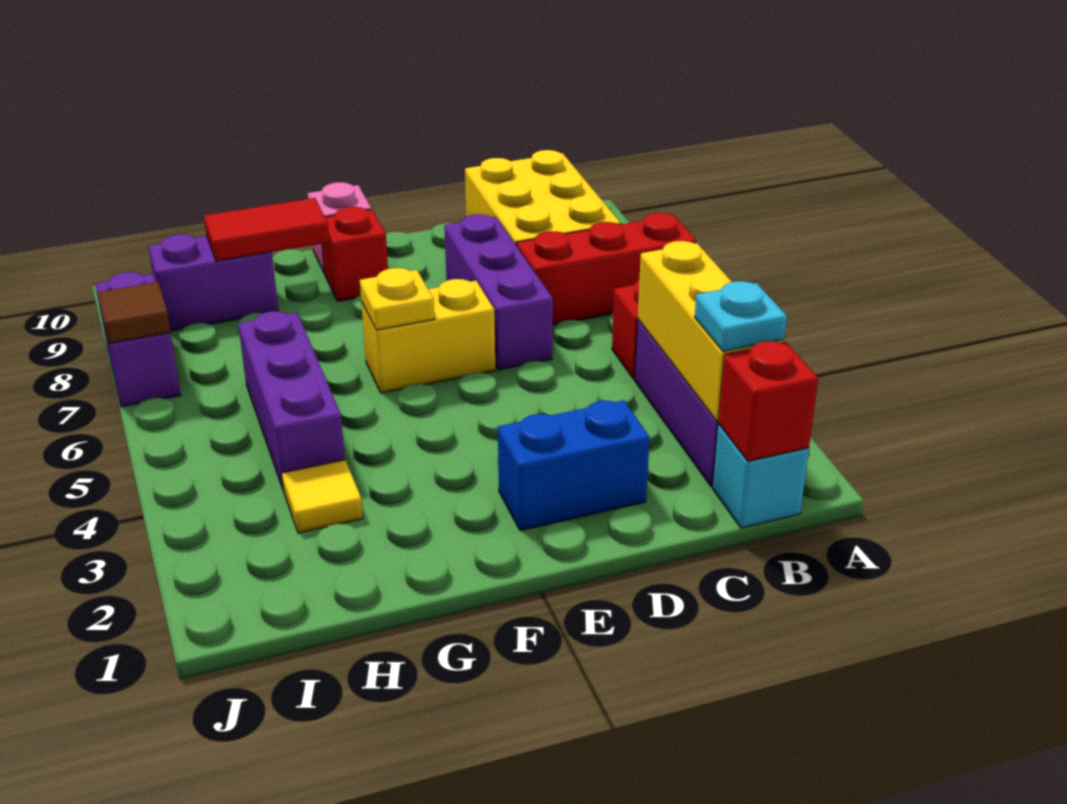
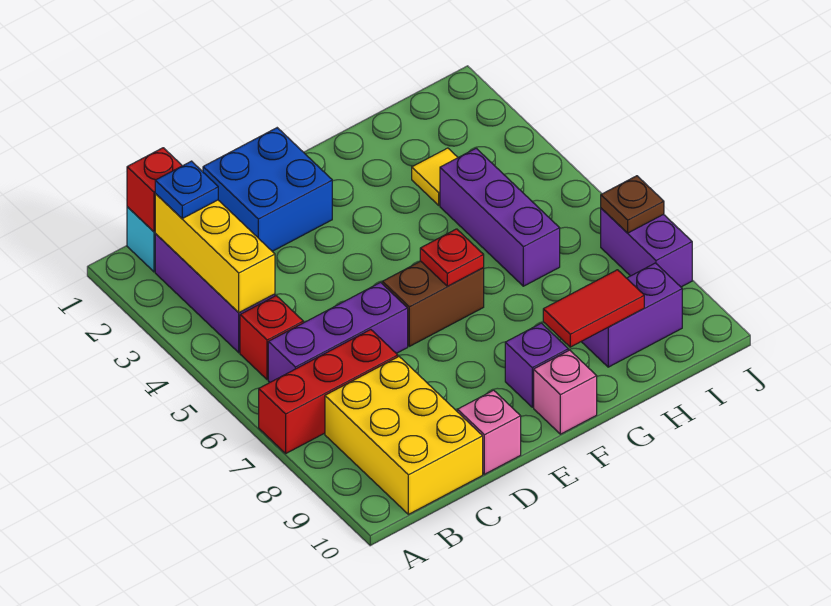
cyan 1x1 plate [695,281,787,352] -> blue 1x1 plate [155,161,218,219]
blue 1x2 brick [498,400,650,531] -> blue 2x2 brick [203,128,332,251]
purple 1x3 brick [444,214,553,370] -> purple 1x3 brick turned to [268,282,408,382]
none -> pink 1x1 brick [458,390,521,474]
yellow 1x2 brick [361,279,495,393] -> brown 1x2 brick [382,261,484,346]
yellow 1x1 plate [360,268,434,330] -> red 1x1 plate [420,229,484,286]
red 1x1 brick [322,207,388,301] -> purple 1x1 brick [505,323,568,407]
brown 1x1 tile [98,282,171,344] -> brown 1x1 plate [601,176,664,233]

